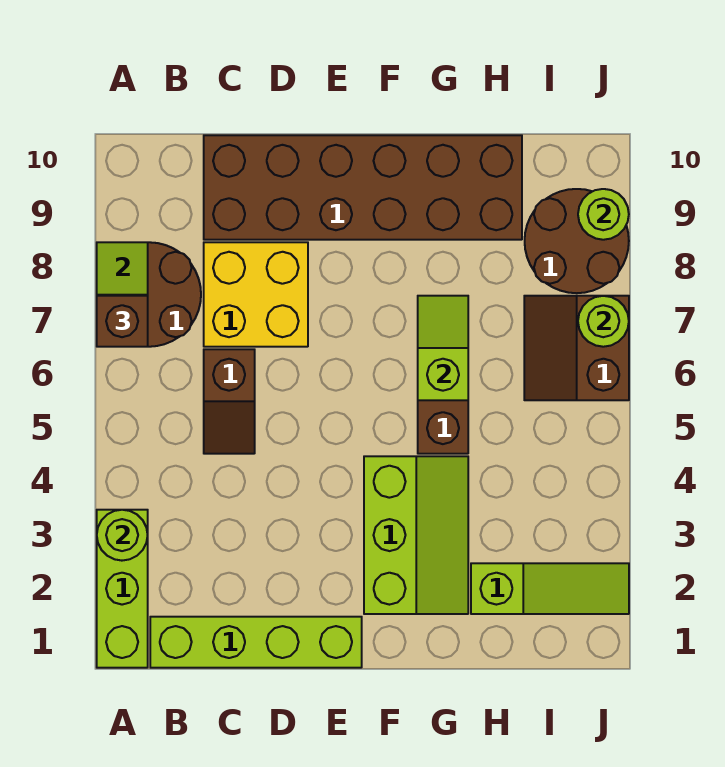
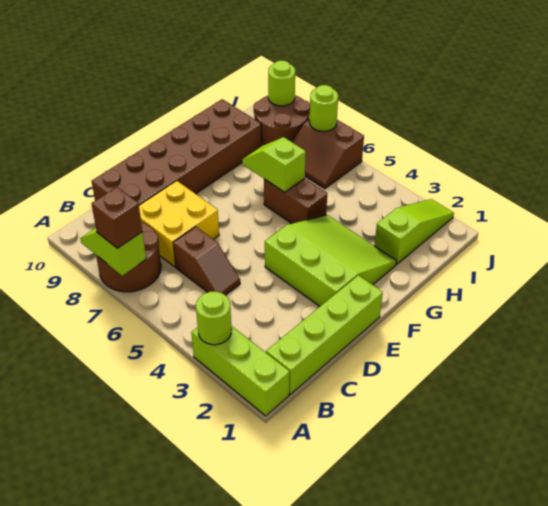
lime 2x3 slope [364,456,468,614] -> lime 3x3 slope [265,215,396,306]

